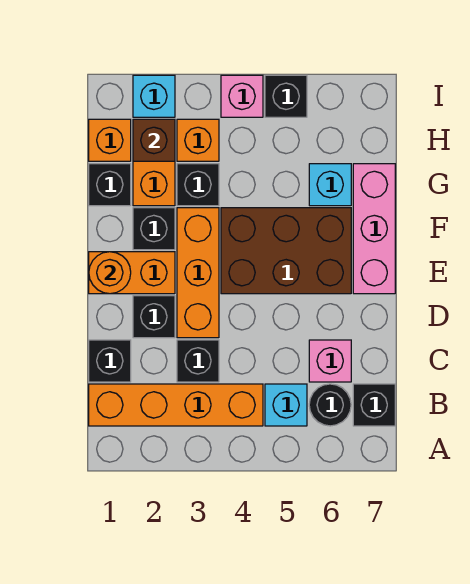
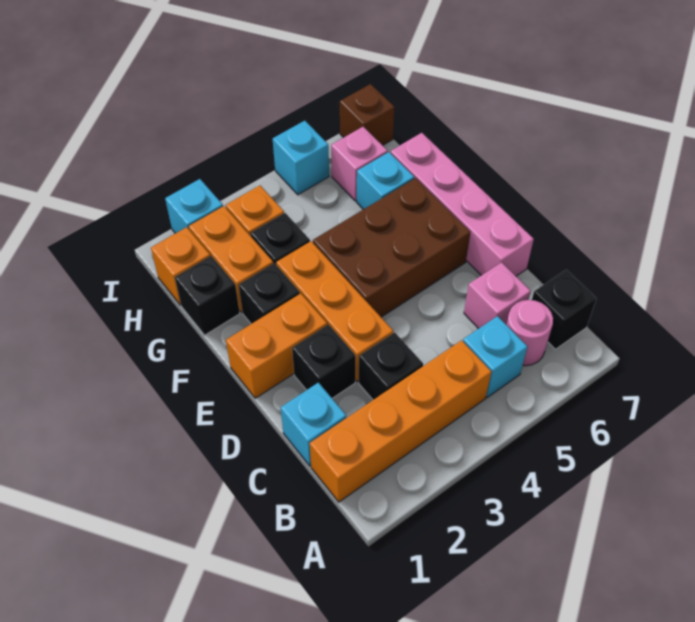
black 1x1 round brick [309,384,351,426] -> pink 1x1 round brick [506,300,553,366]
black 1x1 brick [89,340,131,382] -> cyan 1x1 brick [281,383,346,466]
orange 1x1 round brick [89,252,131,294] -> none
pink 1x3 brick [353,164,395,294] -> pink 1x4 brick [390,133,534,276]
brown 1x1 brick [133,119,175,161] -> brown 1x1 brick moved to [340,84,395,145]
pink 1x1 brick [221,75,263,117] -> pink 1x1 brick moved to [331,127,388,201]
black 1x1 brick [265,75,307,117] -> cyan 1x1 brick [273,121,329,195]

